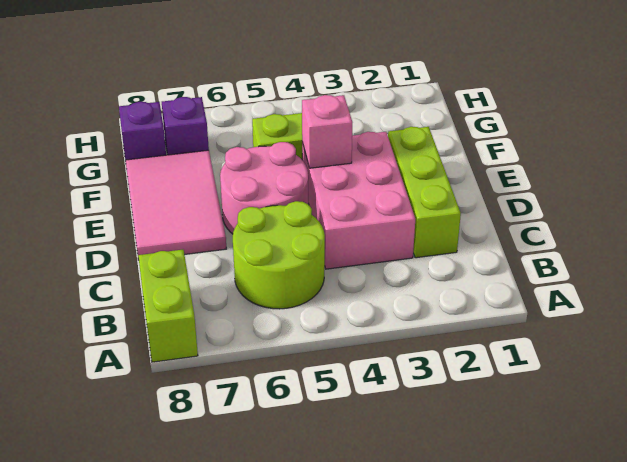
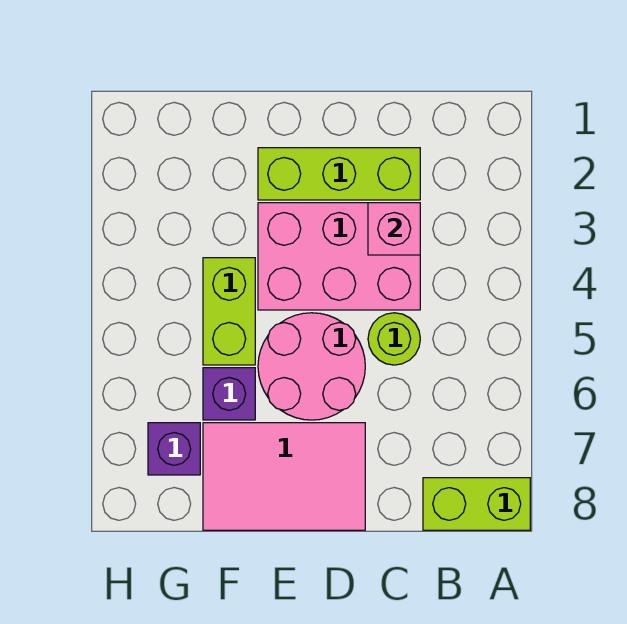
lime 2x2 round brick [233,201,325,309] -> lime 1x1 round brick [368,313,420,365]
pink 1x1 brick [302,95,352,168] -> pink 1x1 brick moved to [368,203,420,255]
purple 1x1 brick [119,102,166,160] -> purple 1x1 brick moved to [203,368,255,420]

